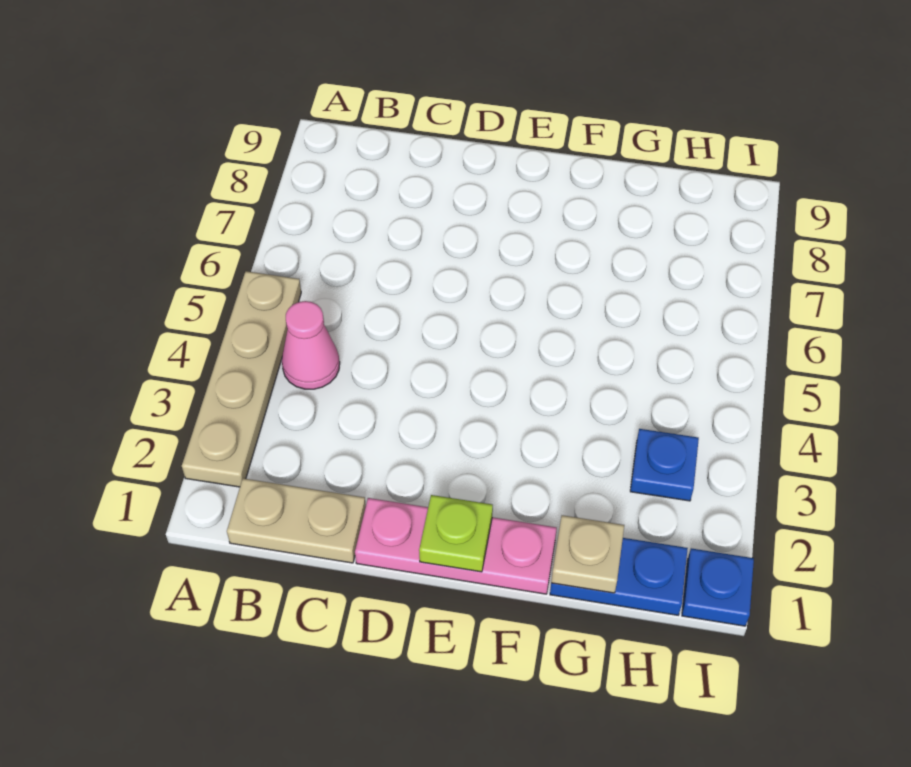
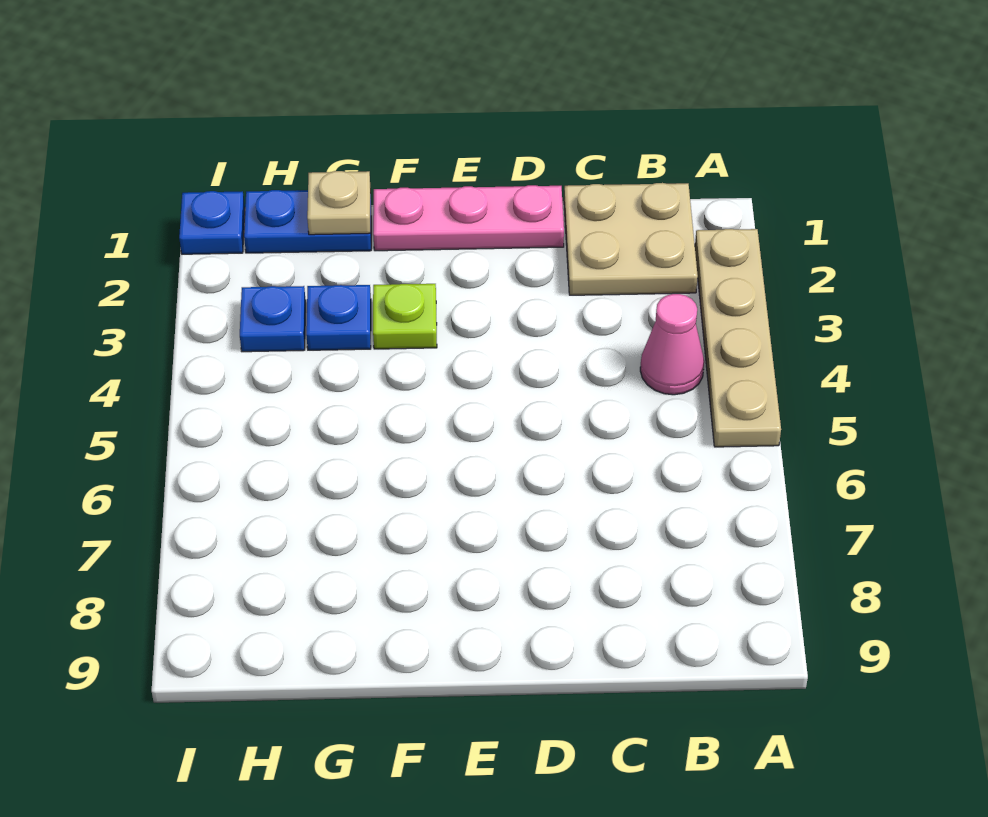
tan 1x2 plate [227,478,366,563] -> tan 2x2 plate [564,183,698,295]
lime 1x1 plate [419,495,493,572] -> lime 1x1 plate moved to [373,284,437,349]
none -> blue 1x1 plate [306,285,371,350]

